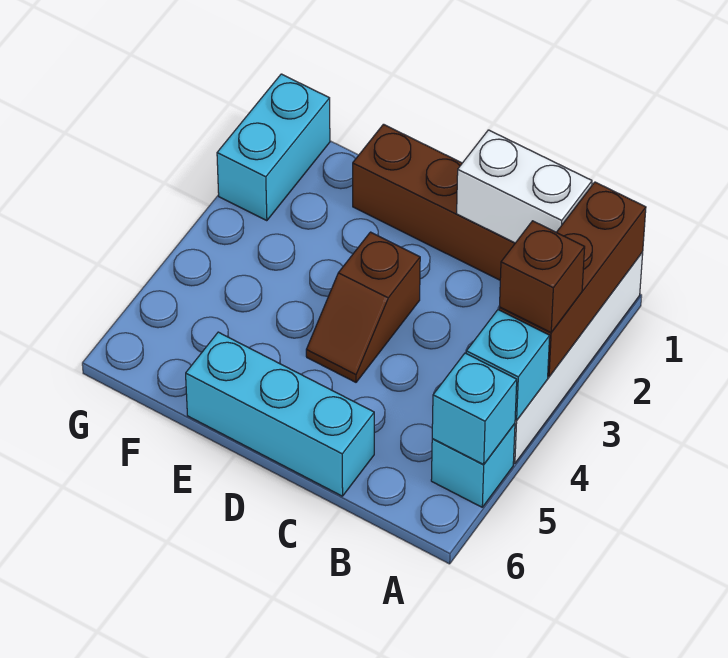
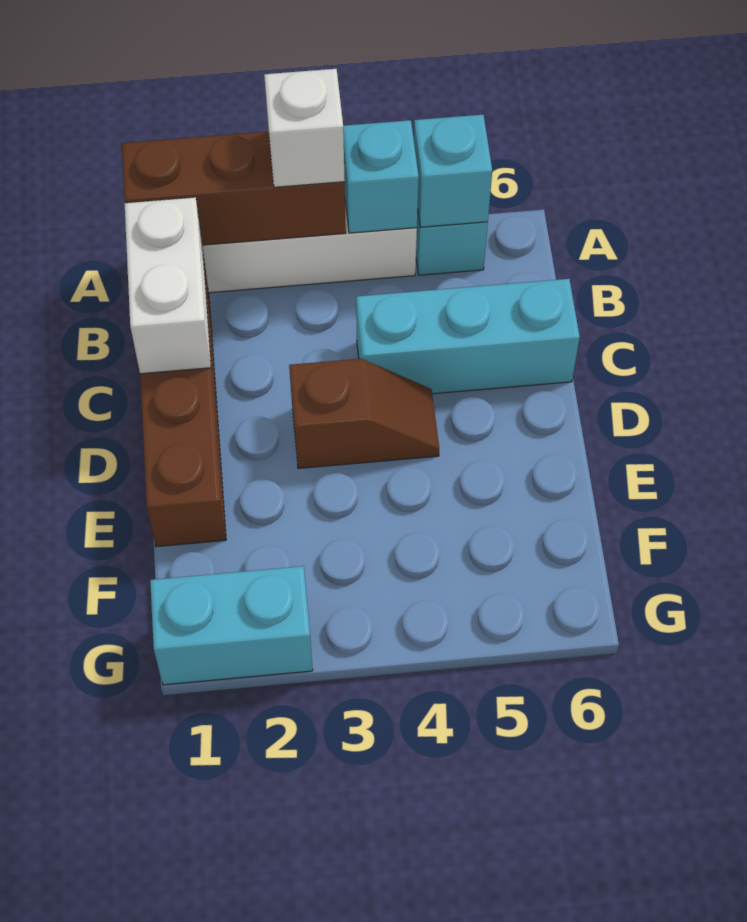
brown 1x1 brick [500,221,585,332] -> white 1x1 brick [264,69,345,187]
cyan 1x3 brick [186,332,374,496] -> cyan 1x3 brick turned to [356,279,580,394]

